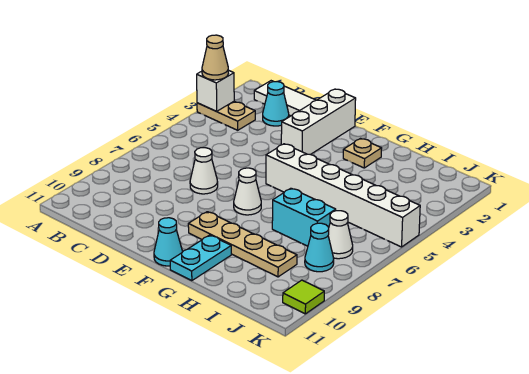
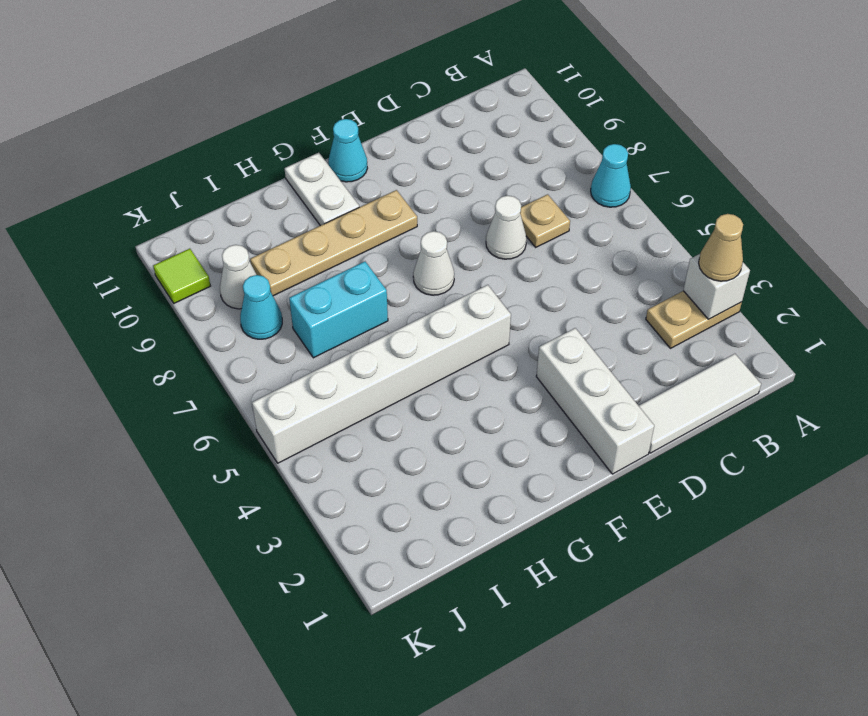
cyan 1x1 cone [263,82,289,126] -> cyan 1x1 cone moved to [591,144,631,207]
tan 1x1 plate [343,139,382,168] -> tan 1x1 plate moved to [520,194,570,247]
cyan 1x2 plate [170,235,231,281] -> white 1x2 plate [285,153,359,226]
white 1x1 cone [328,211,353,259] -> white 1x1 cone moved to [220,245,257,309]

